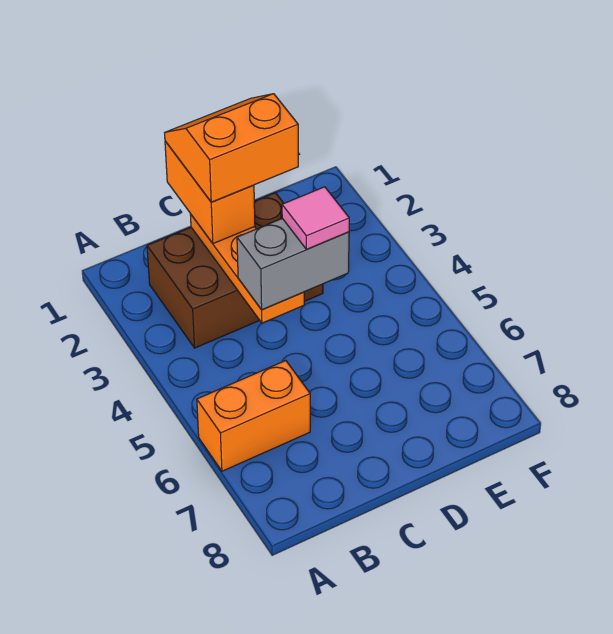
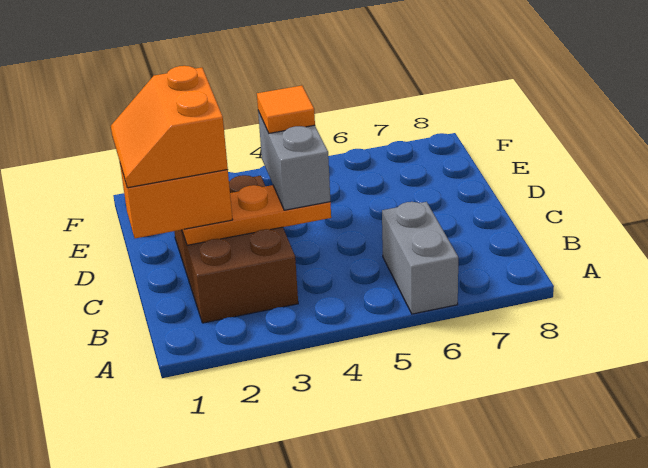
orange 1x2 brick [197,361,310,471] -> grey 1x2 brick [382,202,458,314]
pink 1x1 tile [282,187,349,249] -> orange 1x1 tile [257,86,315,133]

